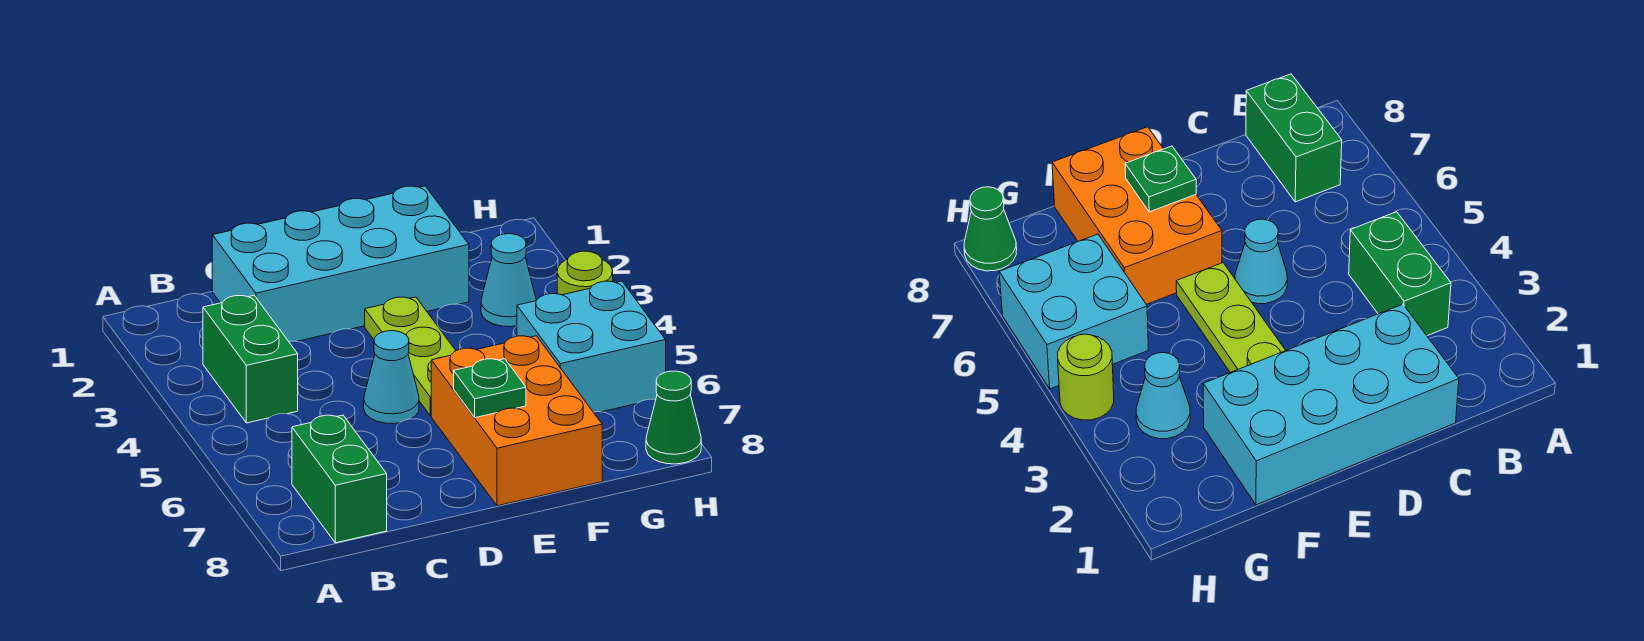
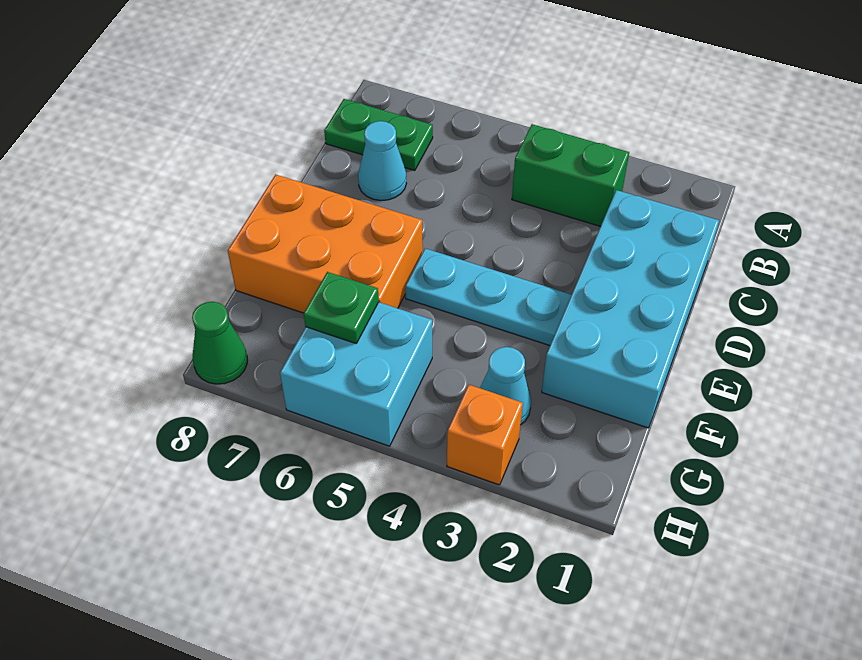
green 1x2 brick [292,415,387,543] -> green 1x2 plate [324,99,433,171]
cyan 1x1 cone [364,331,419,424] -> cyan 1x1 cone moved to [358,121,406,201]
lime 1x3 plate [365,297,456,416] -> cyan 1x3 plate [405,248,572,345]
green 1x1 plate [454,359,526,418] -> green 1x1 plate moved to [304,272,379,343]
none -> orange 1x1 brick [447,385,523,485]
lime 1x1 round brick [557,251,613,295] -> none

